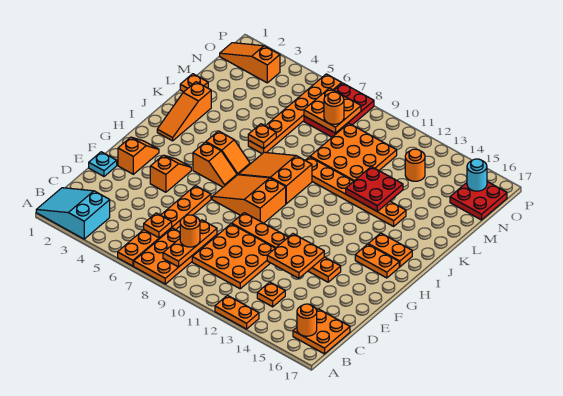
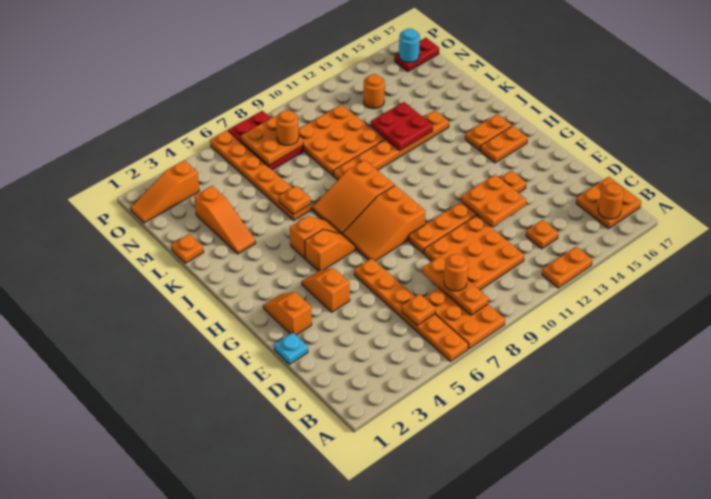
cyan 2x3 slope [36,188,110,239] -> none
orange 1x3 slope [157,82,211,141] -> orange 1x3 slope moved to [194,186,256,254]
red 2x2 plate [450,182,507,220] -> red 1x2 plate [395,38,439,72]

